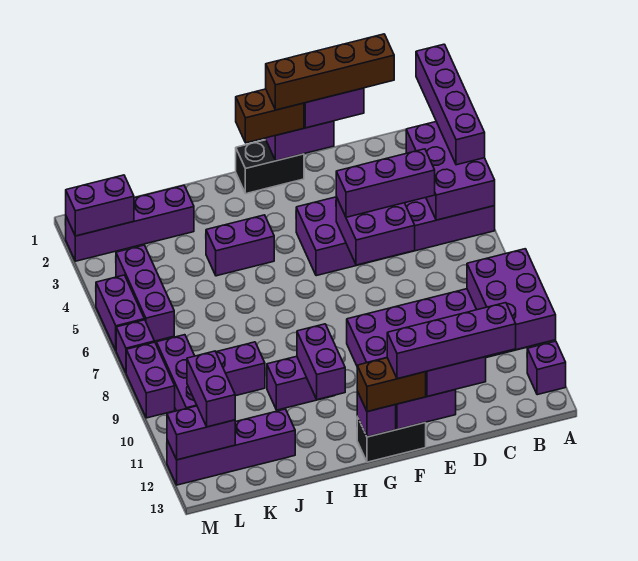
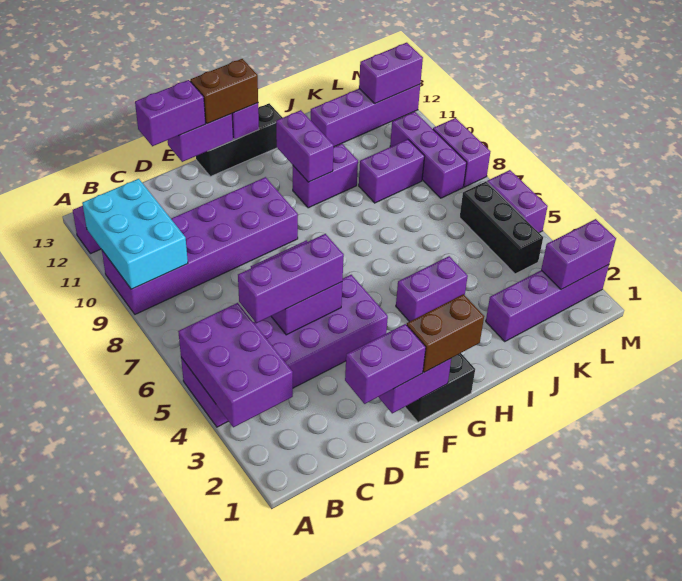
purple 1x4 brick [416,44,485,165] -> none
purple 2x3 brick [467,249,556,354] -> cyan 2x3 brick [82,179,188,289]
brown 1x4 brick [266,34,394,110] -> none
purple 1x4 brick [387,303,516,379] -> none
black 1x2 brick [357,417,426,462] -> black 1x3 brick [196,103,283,176]
purple 1x3 brick [116,245,174,341] -> black 1x3 brick [460,182,543,274]
purple 1x2 brick [187,351,235,427] -> none
purple 1x1 brick [116,320,155,372] -> none

